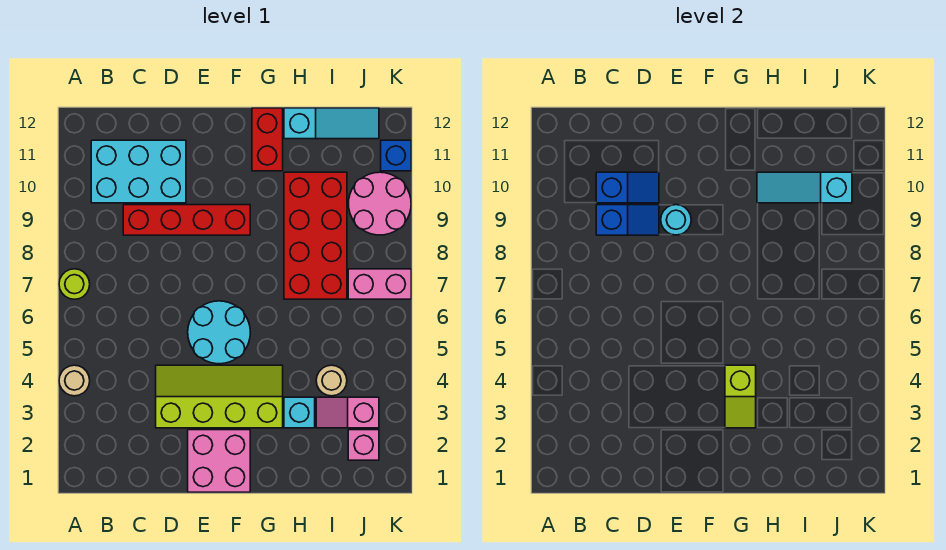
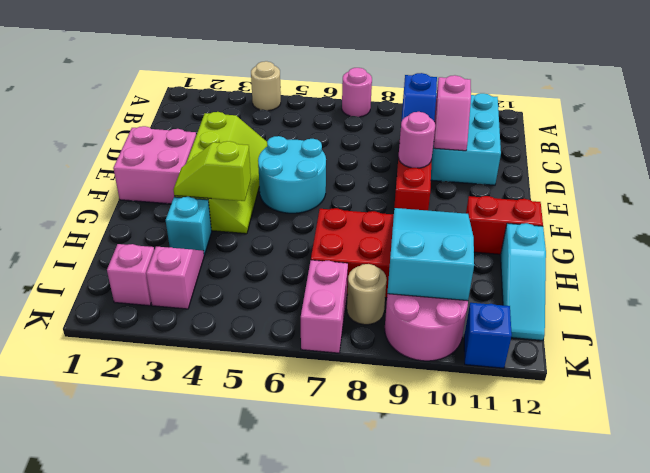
lime 1x1 round brick [59,269,90,299] -> pink 1x1 round brick [342,68,372,117]
blue 1x2 slope [596,172,659,203] -> pink 1x2 slope [434,75,471,151]
cyan 1x1 round brick [661,205,691,235] -> pink 1x1 round brick [398,112,435,168]
cyan 1x3 slope [757,172,852,203] -> cyan 2x3 slope [387,208,474,301]
tan 1x1 round brick [316,365,347,396] -> tan 1x1 round brick moved to [347,264,387,325]

